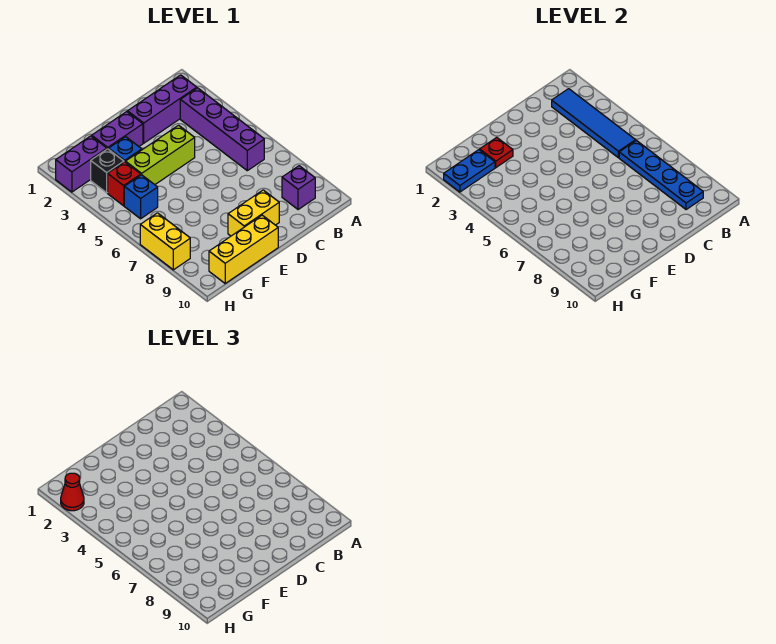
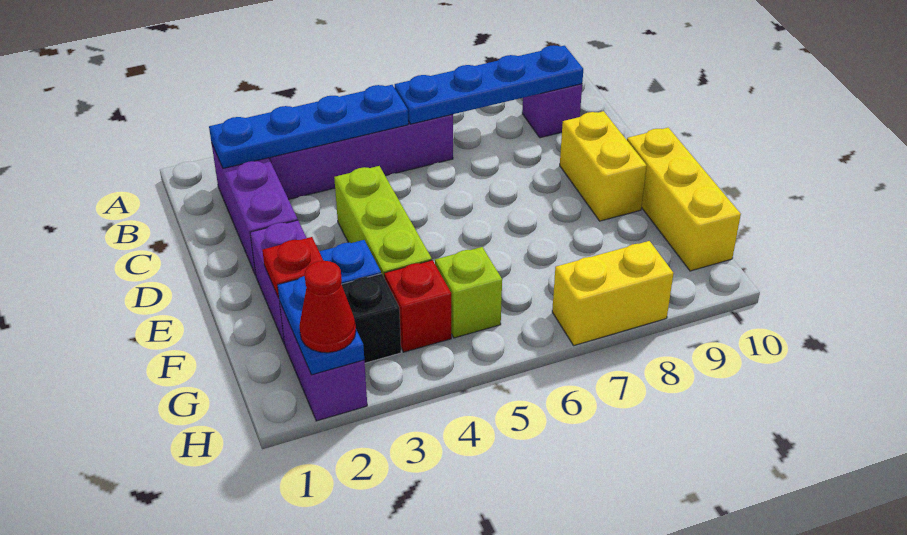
blue 1x4 tile [552,89,636,158] -> blue 1x4 plate [209,85,408,168]
blue 1x1 brick [124,175,158,219] -> lime 1x1 brick [435,247,502,338]

